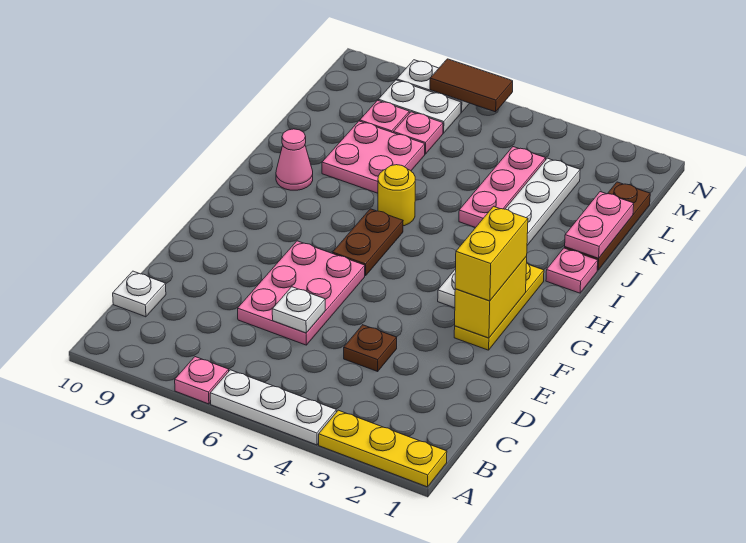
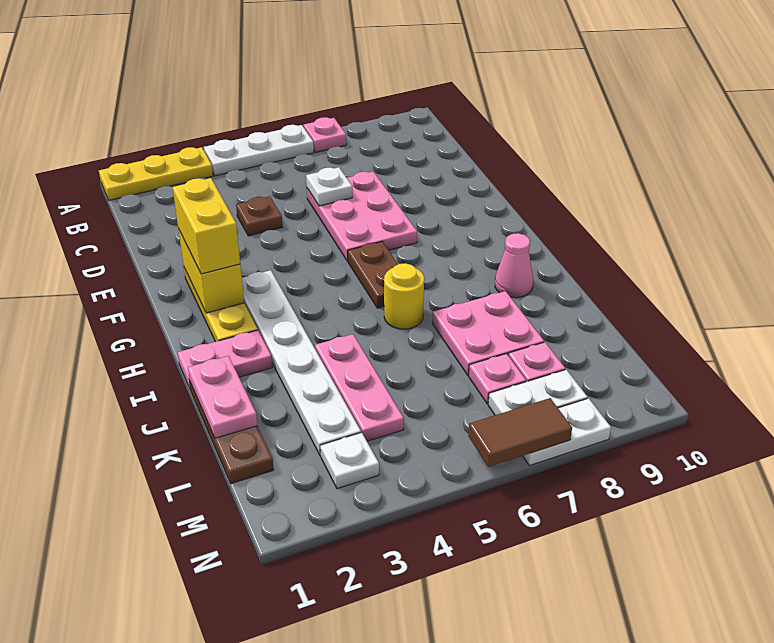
white 1x1 plate [113,271,166,317] -> white 1x1 plate moved to [320,432,379,489]
pink 1x1 plate [546,248,598,293] -> pink 1x2 plate [177,330,272,390]

